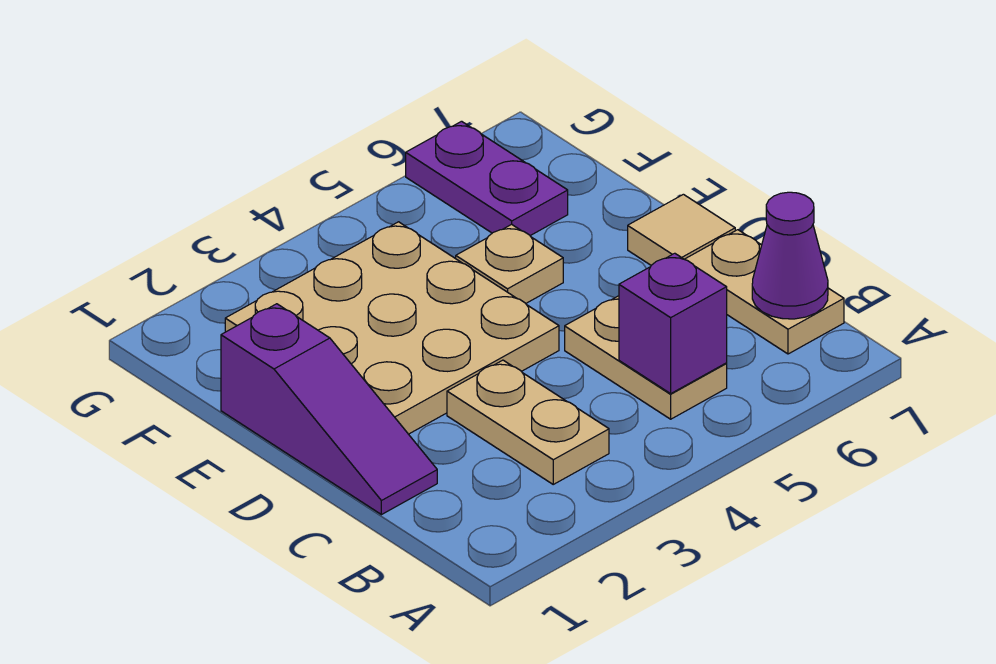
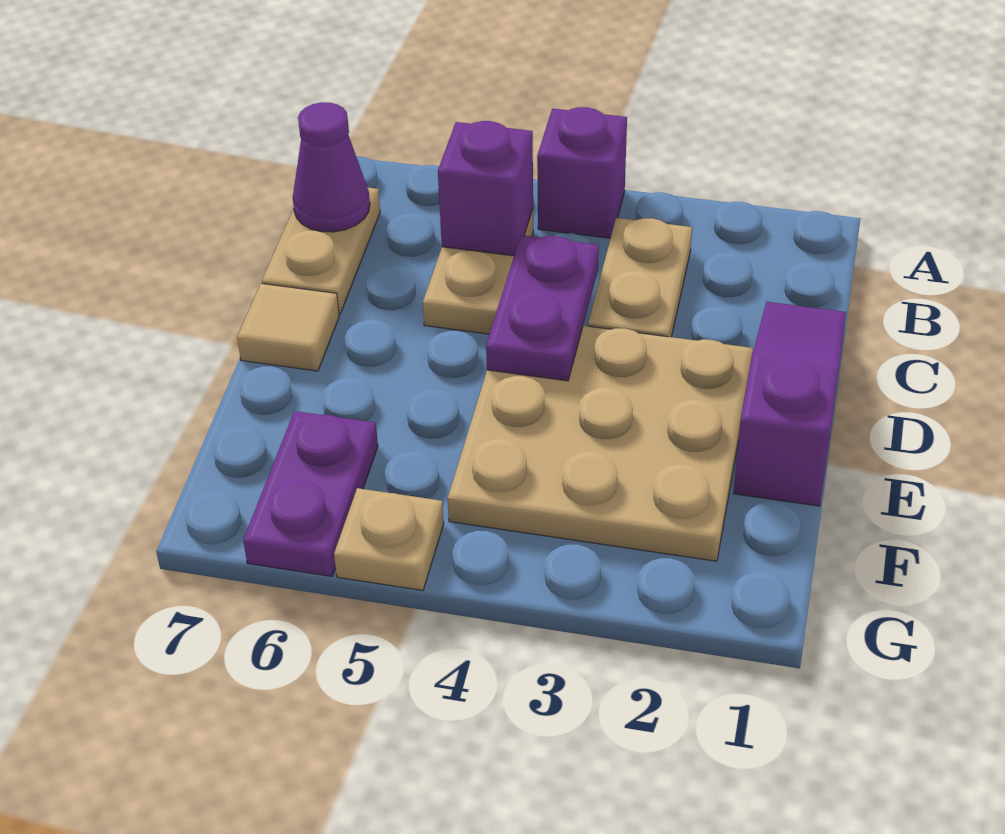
none -> purple 1x1 brick [537,107,627,238]
none -> purple 1x2 plate [486,235,599,381]
tan 1x1 plate [456,224,563,303] -> tan 1x1 plate moved to [334,488,444,590]

